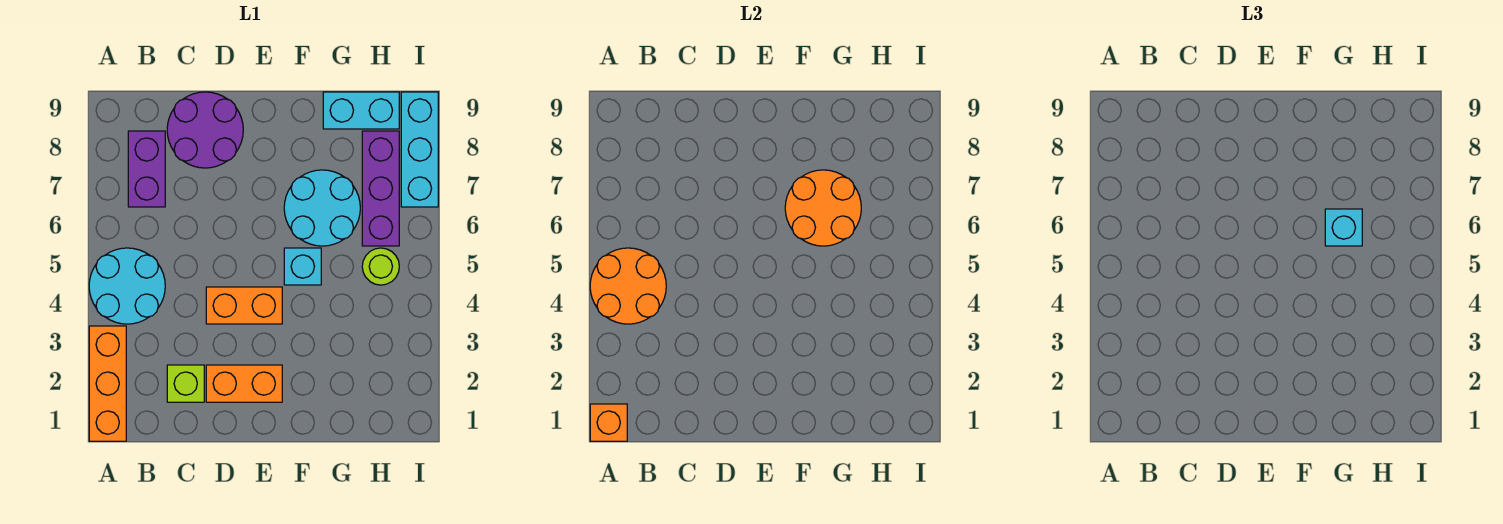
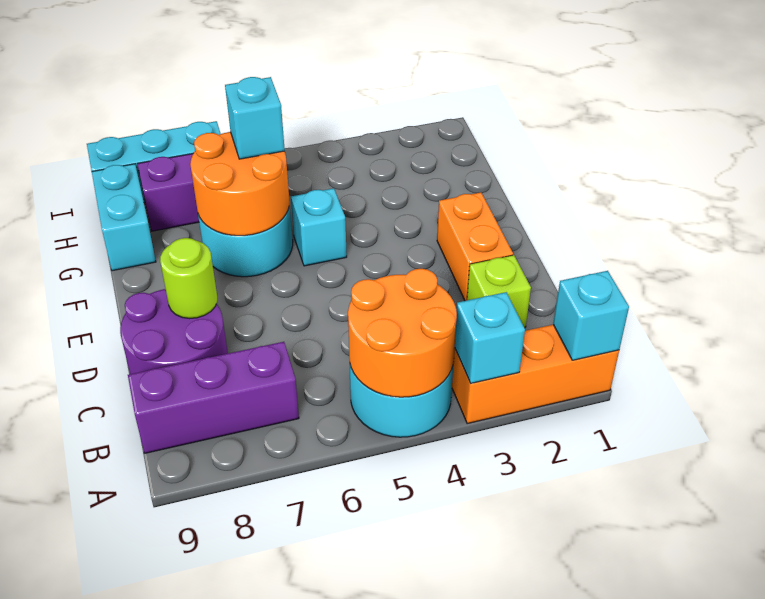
orange 1x1 brick [590,404,627,441] -> cyan 1x1 brick [553,271,629,360]
none -> cyan 1x1 brick [455,292,525,383]
purple 1x2 brick [128,131,165,207] -> purple 1x3 brick [128,342,299,453]
orange 1x2 brick [206,287,282,324] -> none
lime 1x1 round brick [362,248,399,285] -> lime 1x1 round brick moved to [160,238,217,319]

